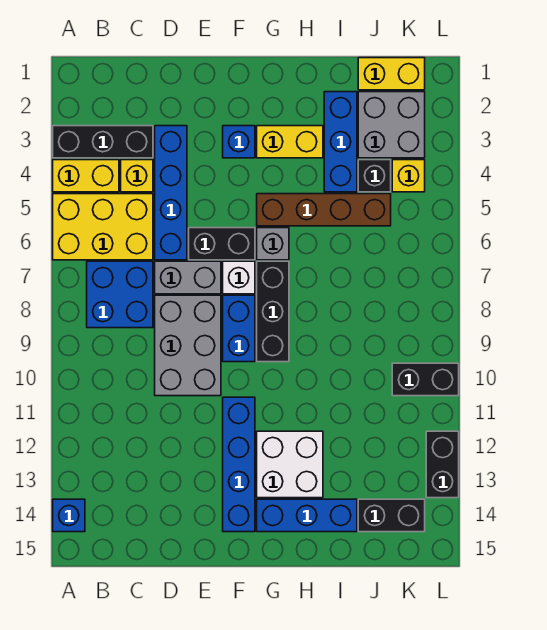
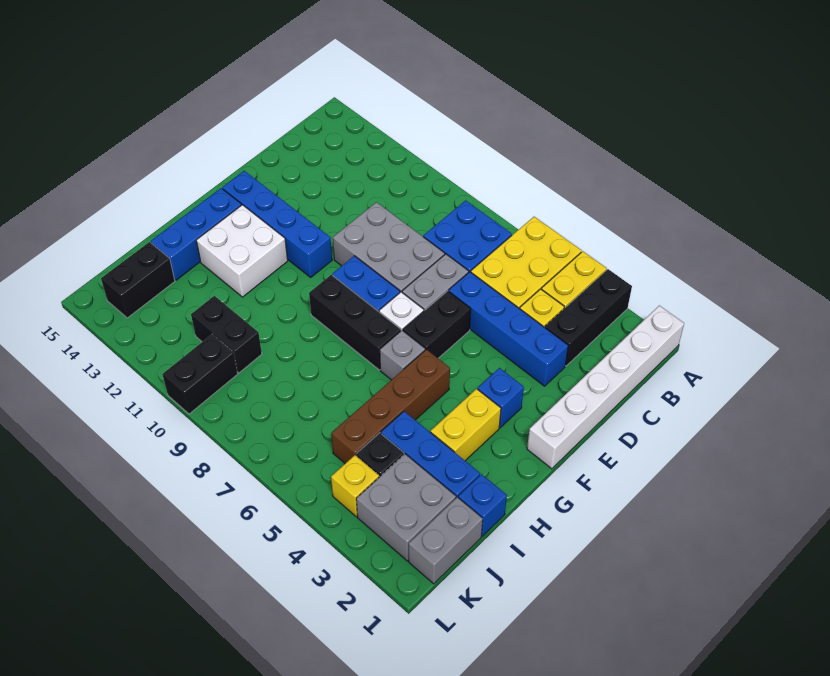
none -> white 1x6 brick [527,306,684,469]
blue 1x1 brick [53,499,85,532] -> blue 1x1 brick moved to [458,474,507,536]
yellow 1x2 brick [358,58,425,90] -> grey 1x2 brick [409,497,483,584]
black 1x2 brick [426,431,459,498] -> black 1x2 brick moved to [191,296,262,373]

